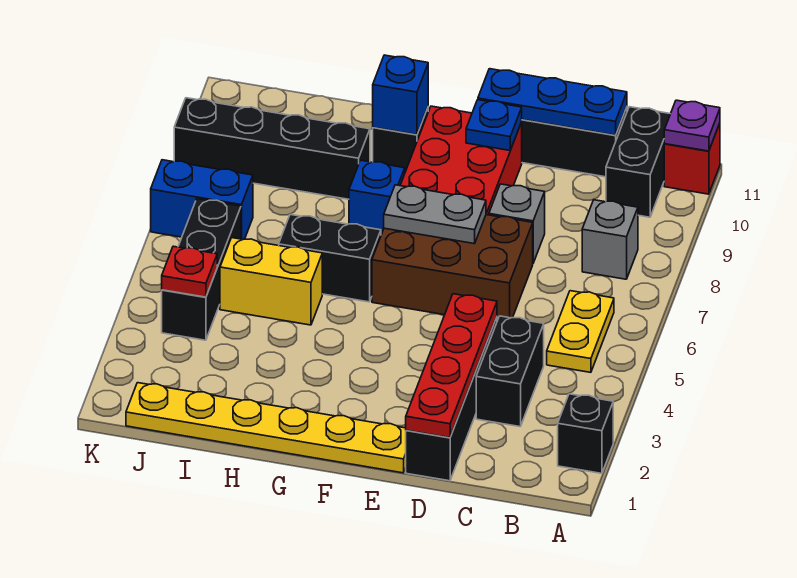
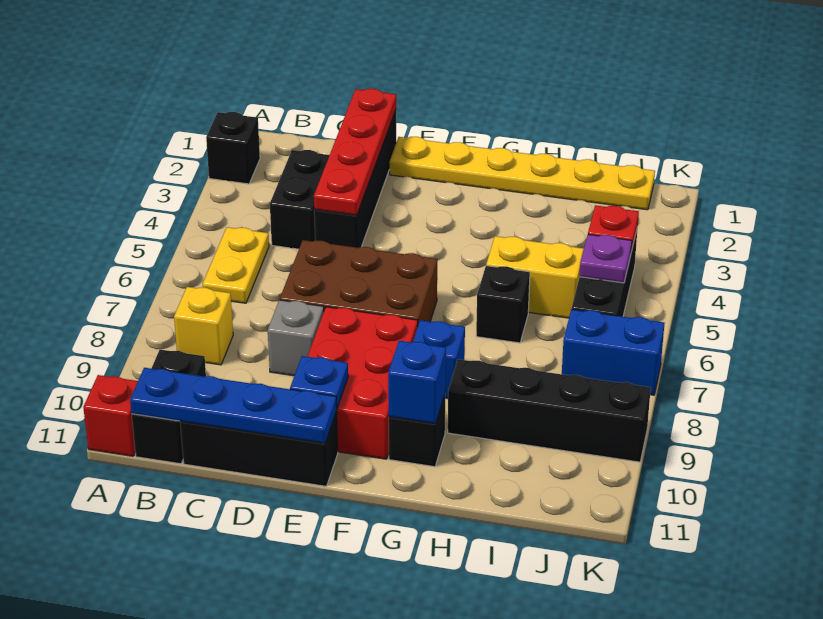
purple 1x1 plate [664,100,720,151] -> purple 1x1 plate moved to [579,234,632,283]
grey 1x1 brick [582,200,638,279] -> yellow 1x1 brick [174,287,233,365]
blue 1x3 plate [478,69,627,135] -> blue 1x4 plate [130,368,337,443]
grey 1x2 plate [384,185,486,244] -> none
black 1x2 brick [279,215,381,302] -> black 1x1 brick [476,266,530,343]

